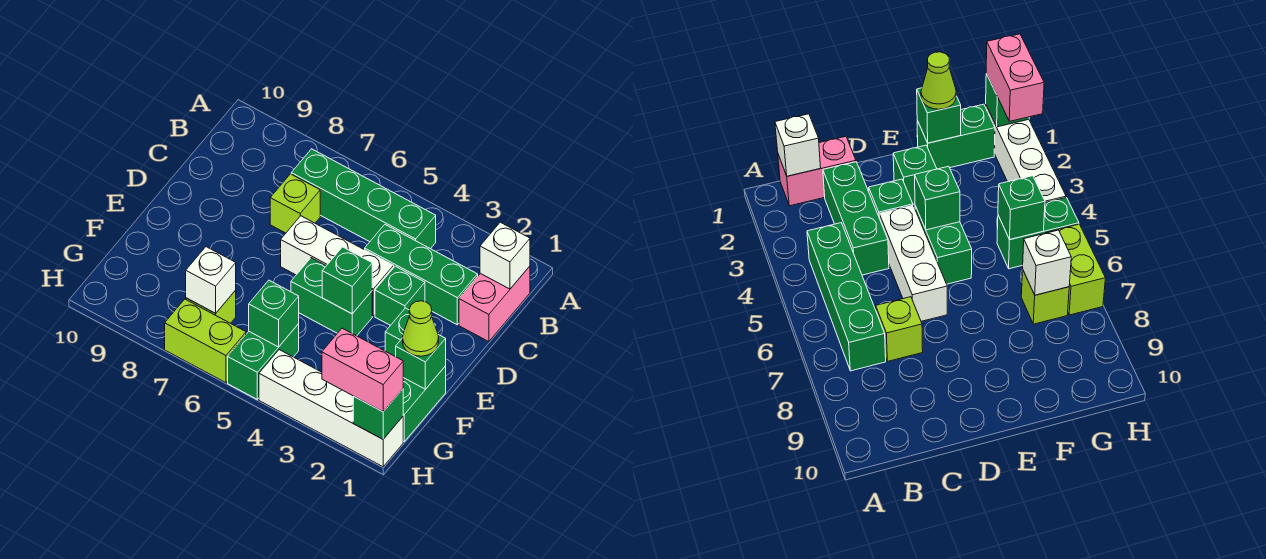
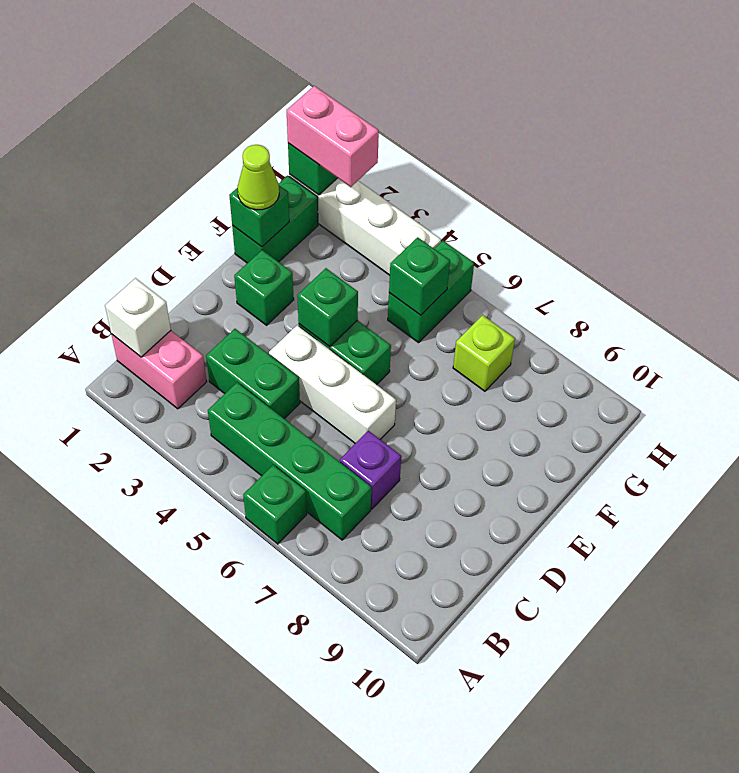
pink 1x2 brick [459,266,530,342] -> pink 1x2 brick turned to [111,331,207,409]
green 1x3 brick [365,225,478,325] -> green 1x2 brick [206,329,300,419]
lime 1x1 brick [270,174,320,233] -> purple 1x1 brick [340,431,401,509]
green 1x1 brick [375,266,425,326] -> green 1x1 brick moved to [243,465,307,544]
white 1x1 brick [186,247,236,313] -> none
lime 1x2 brick [165,299,246,383] -> none

